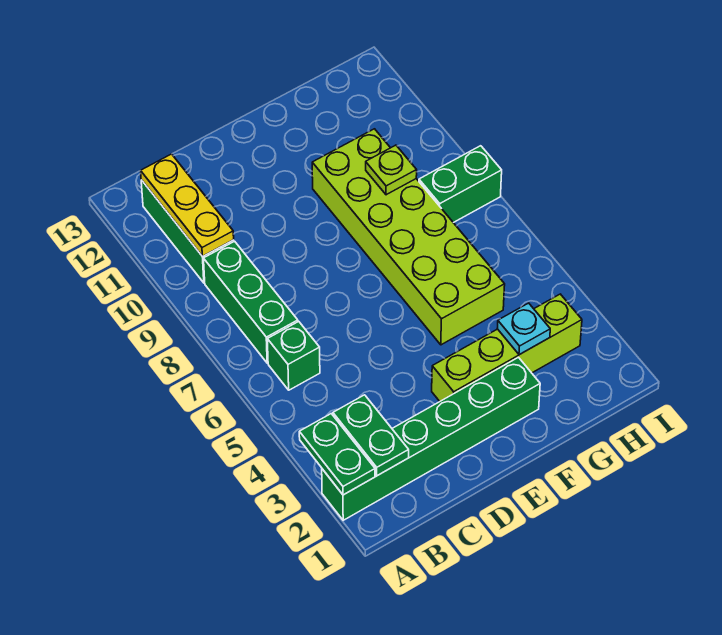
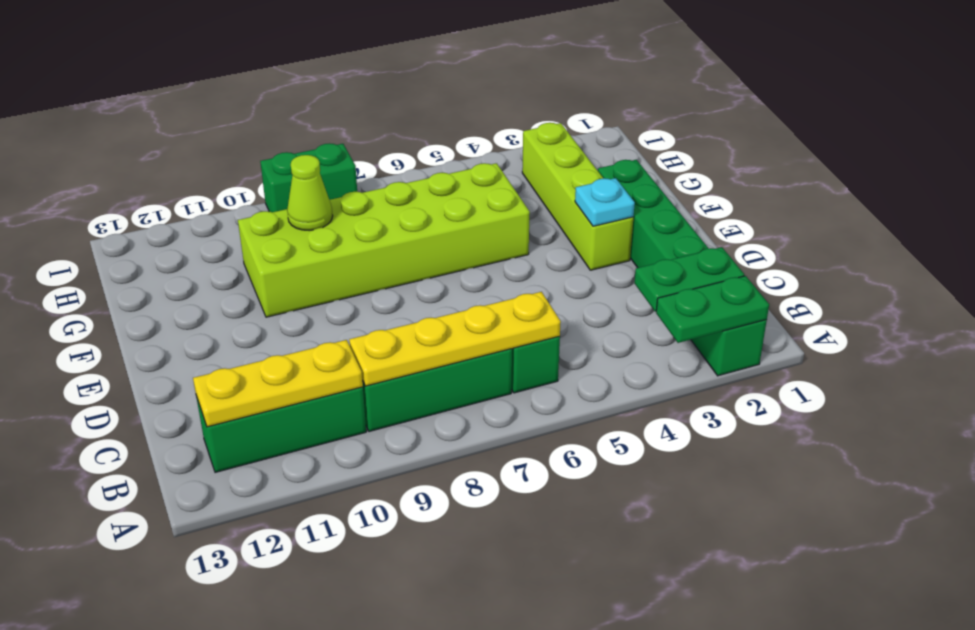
none -> yellow 1x4 plate [349,292,561,386]
cyan 1x1 plate [497,303,550,355] -> cyan 1x1 plate moved to [575,178,635,226]
lime 1x1 plate [366,145,417,195] -> lime 1x1 cone [287,155,333,231]
green 1x2 brick [419,146,502,223] -> green 1x2 brick turned to [260,143,357,212]

